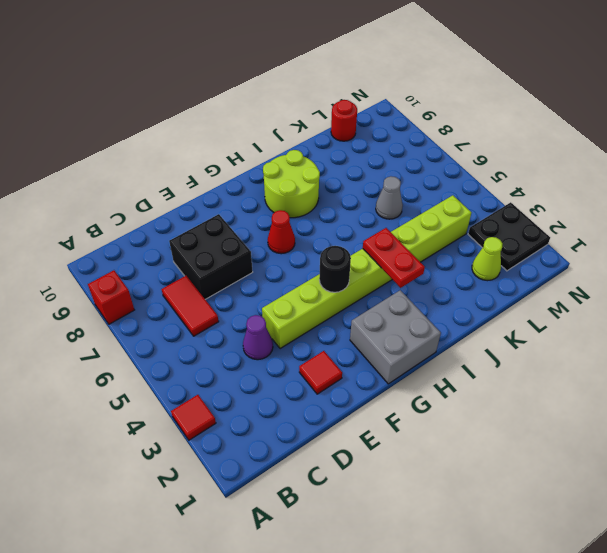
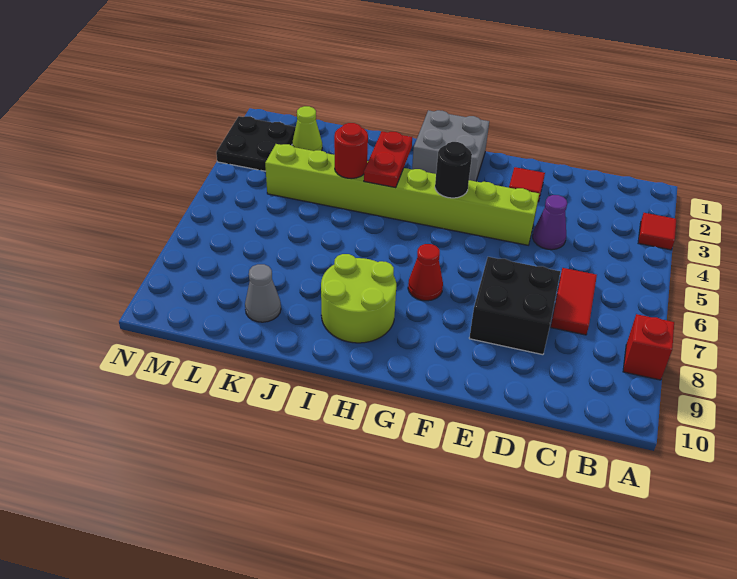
grey 1x1 cone [376,176,403,219] -> grey 1x1 cone moved to [245,264,281,322]
red 1x1 round brick [331,100,357,141] -> red 1x1 round brick moved to [334,123,368,179]

